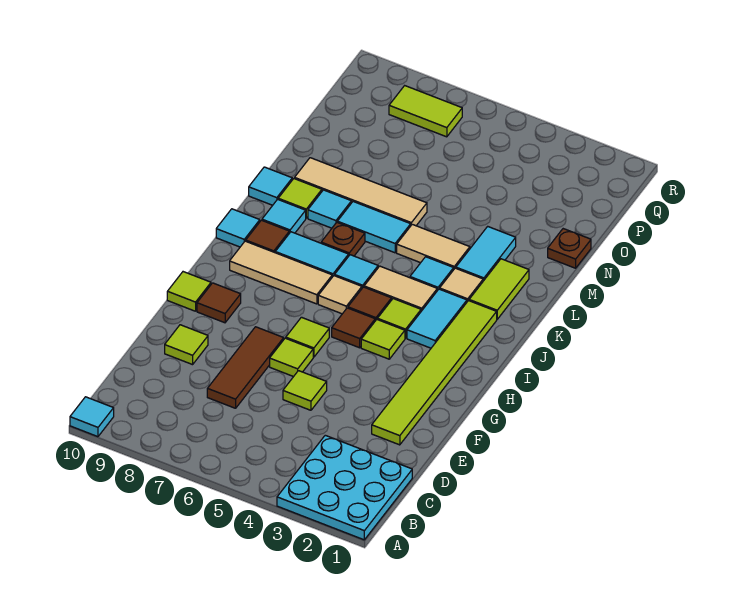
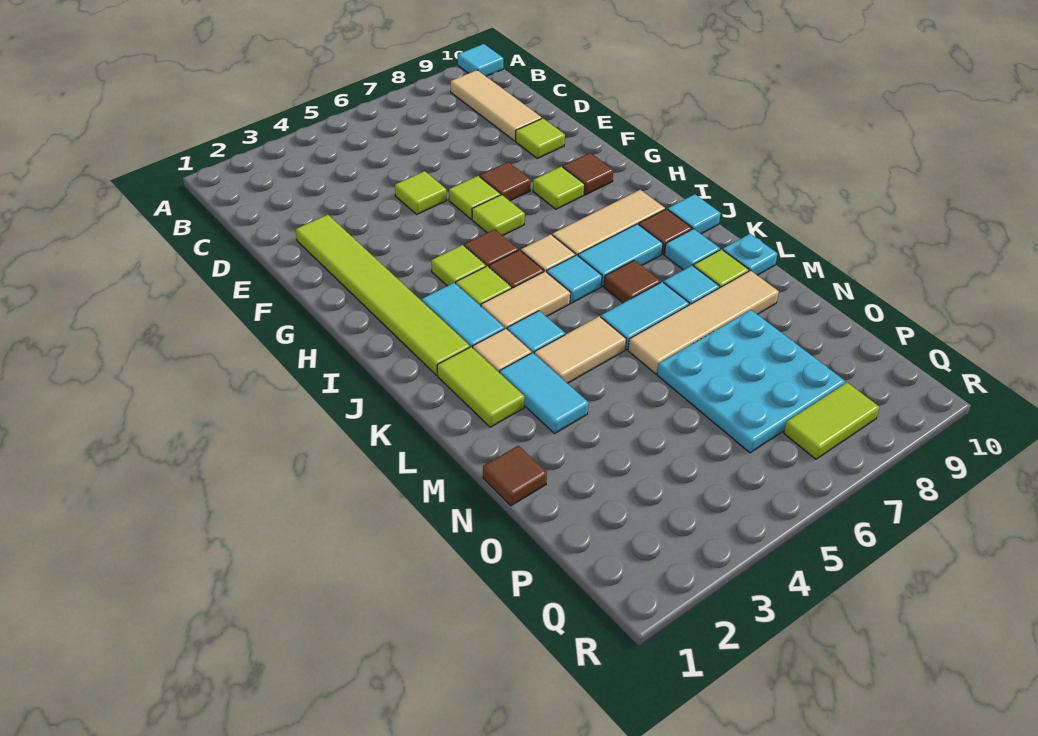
cyan 3x3 plate [277,435,412,540] -> cyan 3x3 plate moved to [657,310,845,453]
none -> tan 1x3 tile [451,70,542,141]
brown 1x3 tile [207,327,284,408] -> brown 1x1 tile [480,162,531,201]
lime 1x1 tile [167,272,211,311] -> lime 1x1 tile moved to [533,166,585,209]
brown 1x1 plate [321,223,365,256] -> brown 1x1 tile [604,260,661,303]
cyan 1x1 tile [249,167,292,205] -> cyan 1x1 plate [723,234,777,275]
brown 1x1 plate [548,229,591,268] -> brown 1x1 tile [483,446,547,506]

